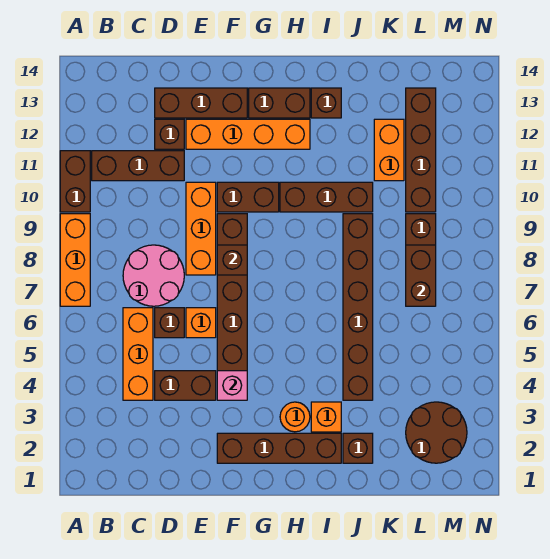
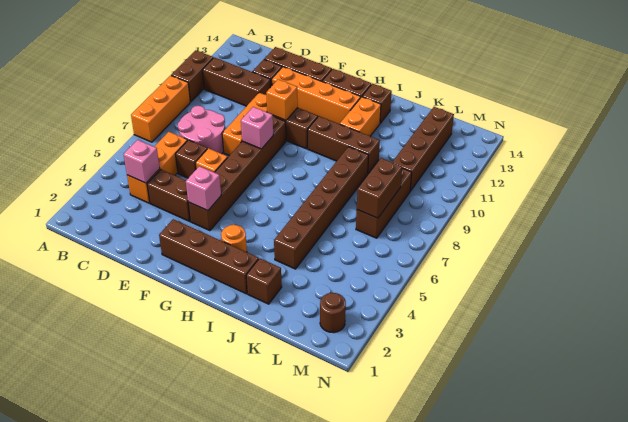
none -> pink 1x1 brick [123,140,160,183]
brown 1x1 brick [217,245,247,275] -> pink 1x1 brick [241,107,273,149]
orange 1x1 brick [311,402,341,432] -> orange 1x1 brick moved to [266,79,298,120]
orange 1x2 brick [374,119,404,181] -> orange 1x2 brick moved to [340,97,381,136]
brown 2x2 round brick [406,402,467,463] -> brown 1x1 round brick [320,293,346,333]

